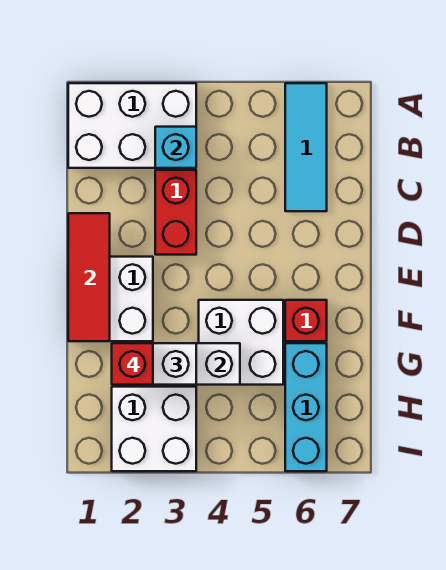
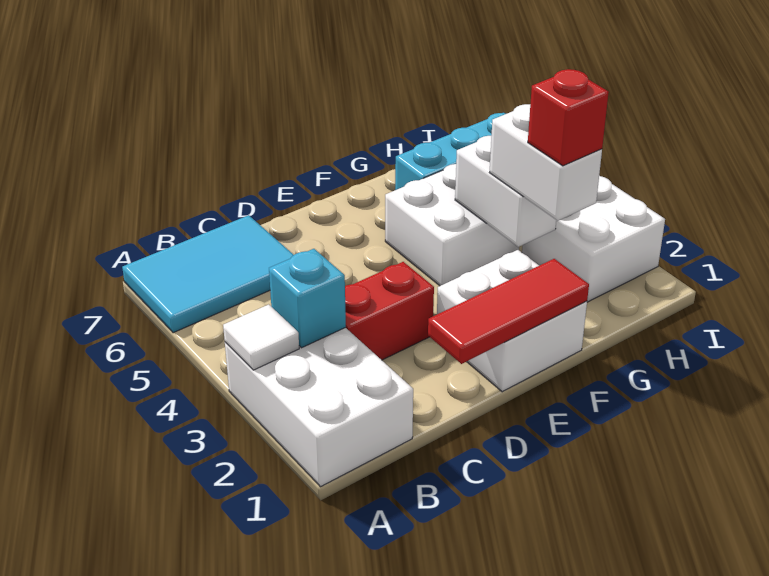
none -> white 1x1 tile [223,304,299,370]
cyan 1x3 tile [285,83,327,211] -> cyan 2x3 tile [122,215,293,333]
red 1x1 brick [285,300,327,341] -> none

